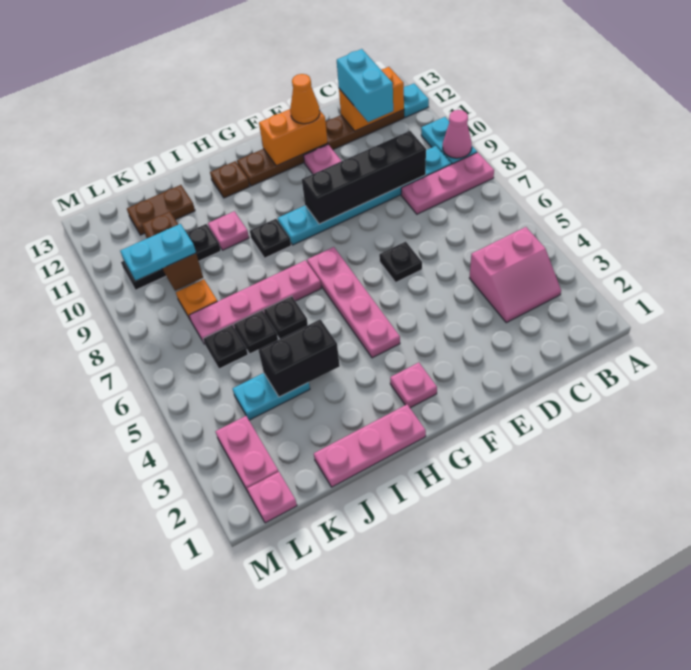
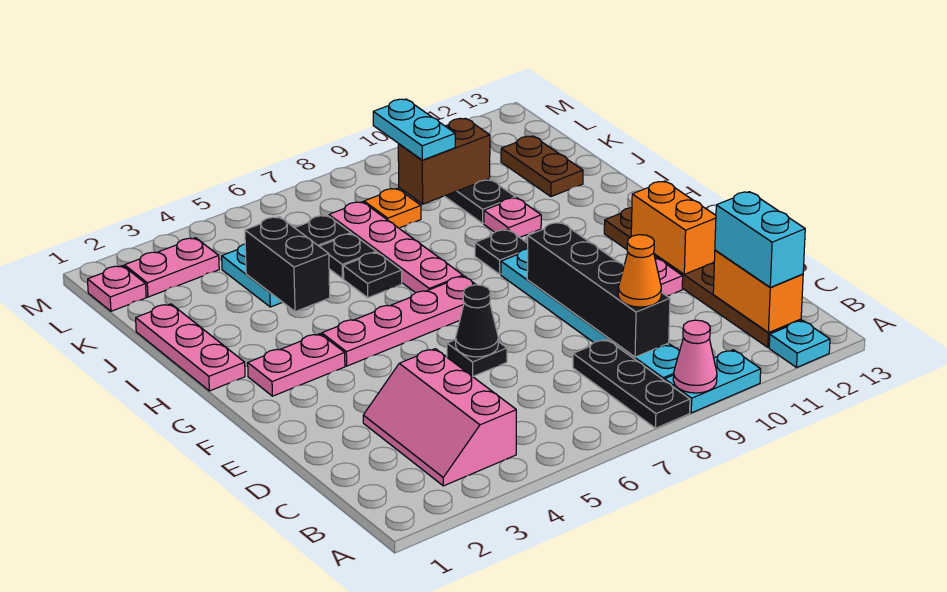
pink 1x3 plate [401,152,494,214] -> black 1x3 plate [573,340,690,428]
pink 2x2 slope [470,227,561,323] -> pink 2x3 slope [363,349,516,486]
cyan 1x2 brick [337,49,393,122] -> cyan 1x2 brick turned to [715,192,805,287]
none -> black 1x1 cone [455,285,498,357]
orange 1x1 cone [290,74,320,124] -> orange 1x1 cone moved to [618,235,661,307]
pink 1x1 plate [390,363,437,408] -> pink 1x2 plate [248,334,345,396]
brown 1x1 plate [210,161,250,198] -> none

